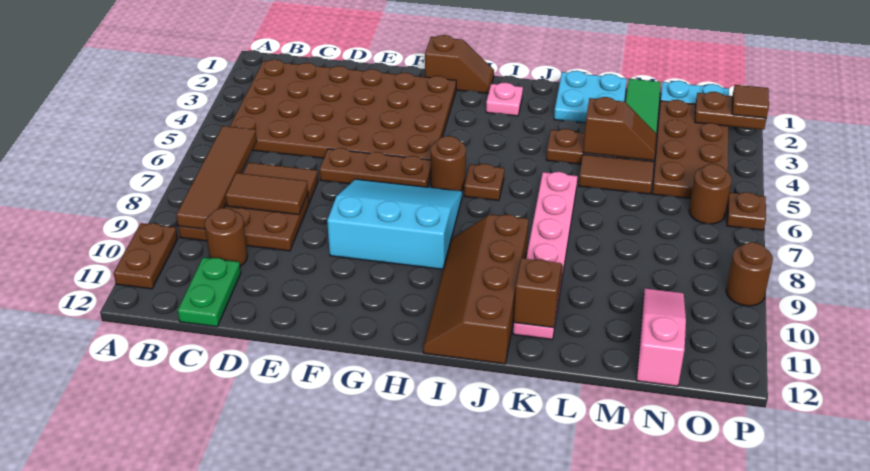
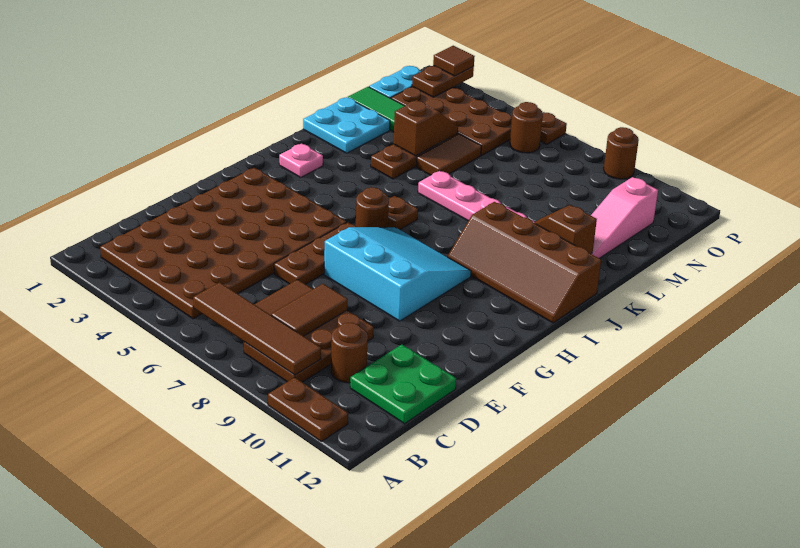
green 1x2 plate [178,257,241,327] -> green 2x2 plate [350,345,456,424]
cyan 3x3 slope [327,179,462,269] -> cyan 3x3 slope turned to [324,227,471,321]
brown 1x2 slope [425,35,494,93] -> none
pink 1x3 slope [637,288,686,386] -> pink 1x3 slope turned to [591,177,658,258]

